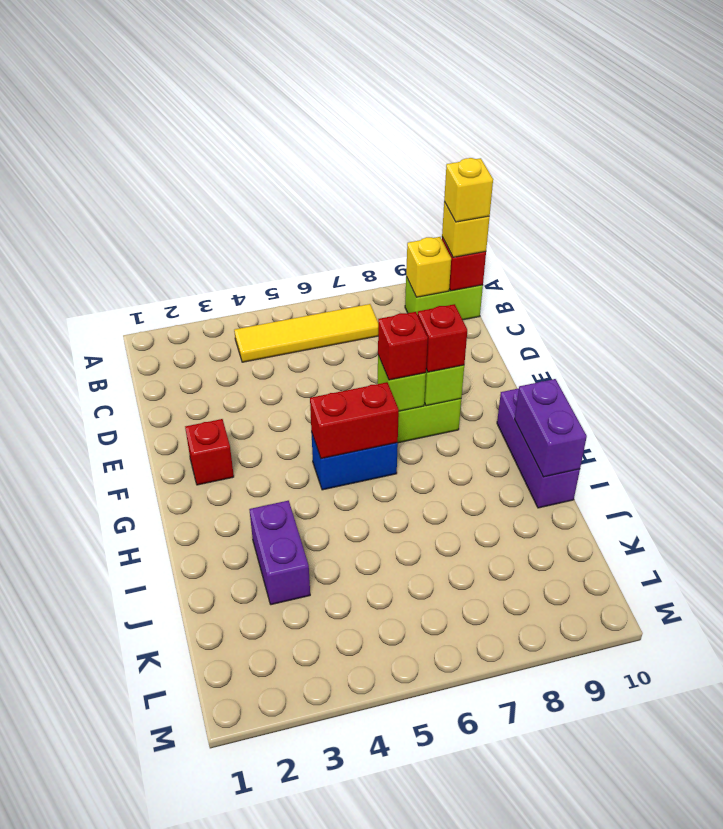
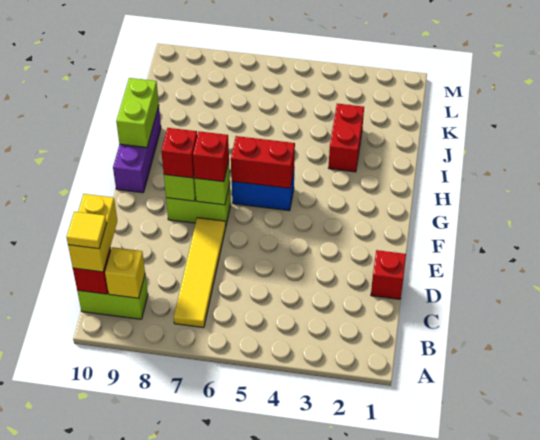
yellow 1x4 tile [234,304,378,362] -> yellow 1x4 tile turned to [174,218,226,328]
yellow 1x1 brick [442,202,490,257] -> yellow 1x2 brick [68,194,117,272]
yellow 1x1 brick [444,158,493,222] -> yellow 1x1 tile [66,212,107,249]
red 1x1 brick [185,419,234,485] -> red 1x1 brick moved to [371,250,406,299]
purple 1x2 brick [515,379,587,477] -> lime 1x2 brick [116,78,159,147]
purple 1x2 brick [249,501,310,605] -> red 1x2 brick [329,104,364,172]

